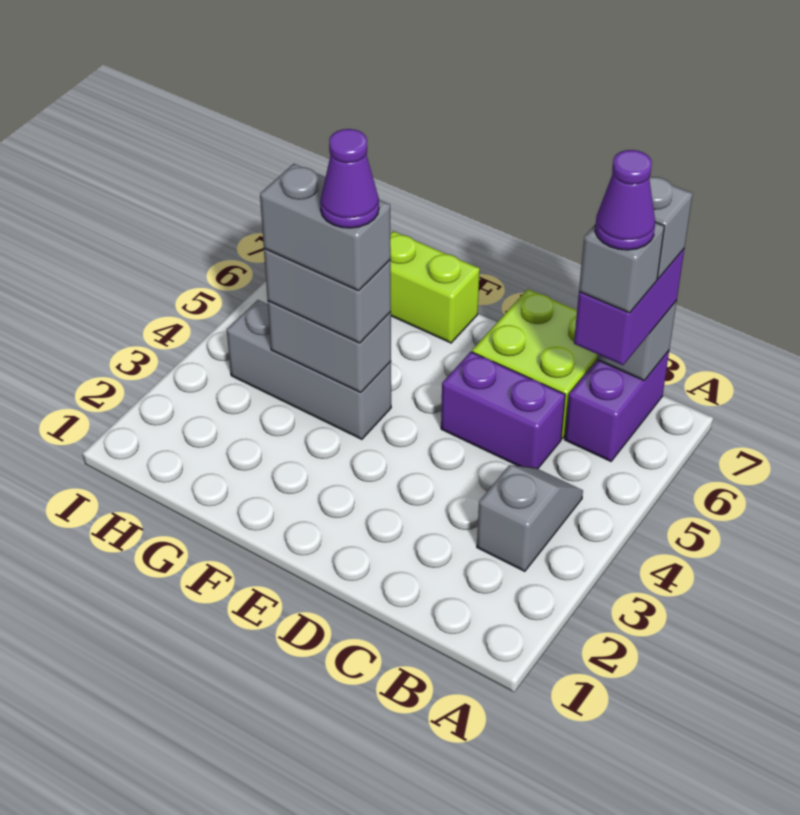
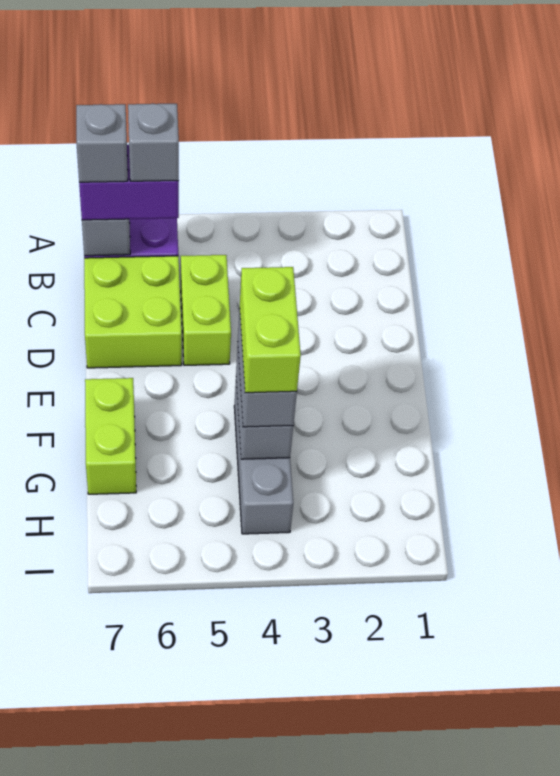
grey 1x2 slope [477,465,583,571] -> none
purple 1x1 cone [595,150,655,250] -> none
purple 1x2 brick [441,352,565,469] -> lime 1x2 brick [181,255,231,365]
grey 1x2 brick [260,164,391,291] -> lime 1x2 brick [240,267,301,393]
purple 1x1 cone [320,129,379,228] -> none

